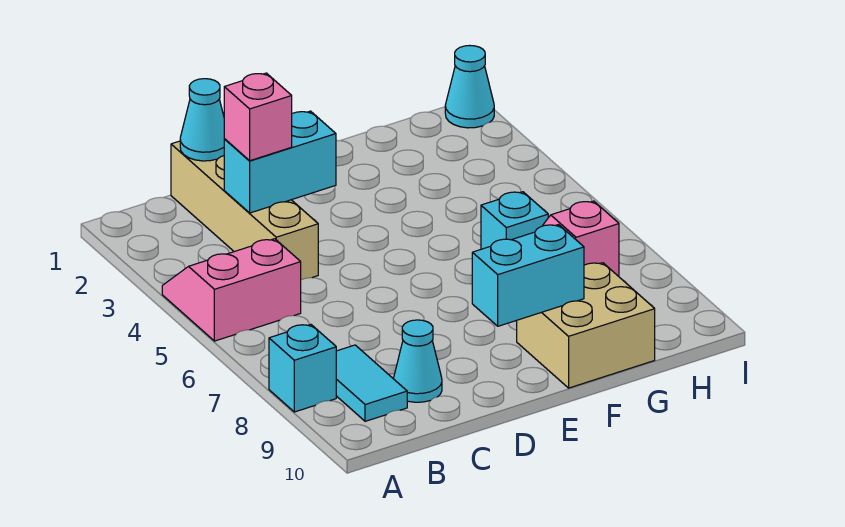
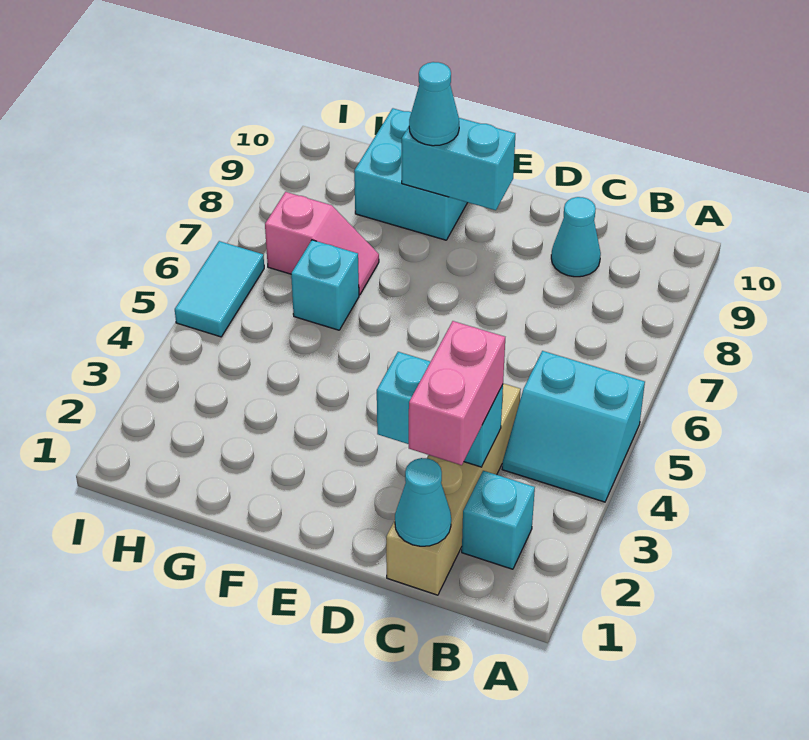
pink 2x2 slope [162,239,301,341] -> cyan 2x2 slope [502,351,645,502]
cyan 1x1 brick [269,324,336,412] -> cyan 1x1 brick moved to [462,471,535,569]
cyan 1x2 tile [336,345,407,421] -> cyan 1x2 tile moved to [175,241,264,337]
pink 1x1 brick [224,73,292,161] -> pink 1x2 brick [409,321,505,465]
tan 2x2 brick [517,263,655,388] -> cyan 2x2 brick [354,108,468,240]
cyan 1x1 cone [445,45,494,128] -> cyan 1x1 cone moved to [409,62,459,146]

